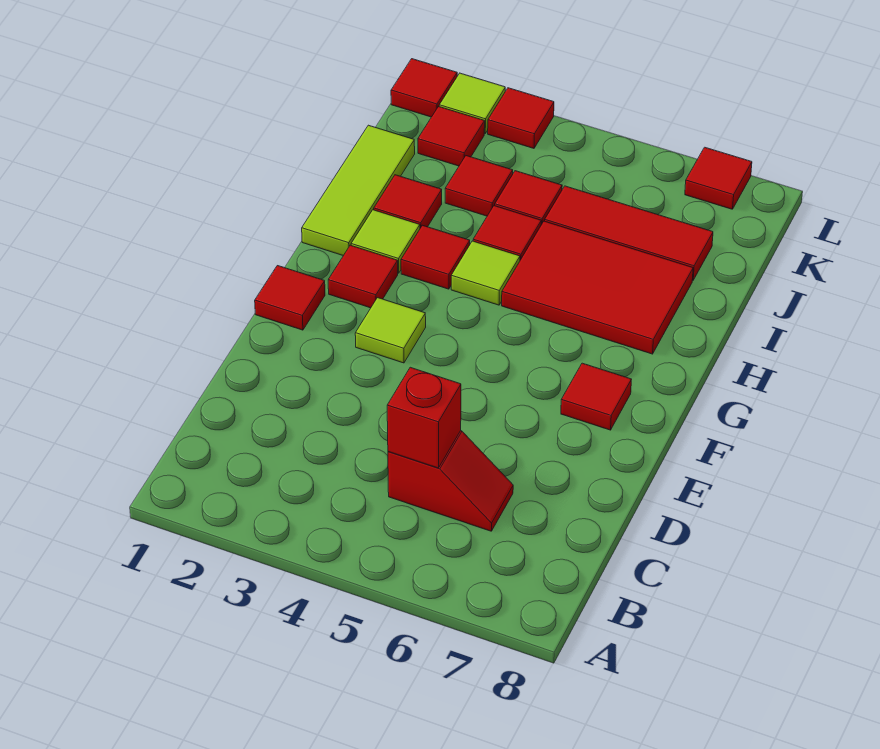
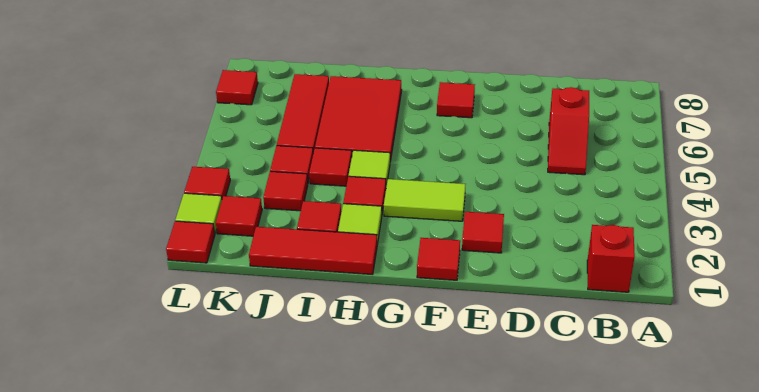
red 1x2 slope [388,431,513,531] -> red 1x2 slope turned to [548,87,589,175]
red 1x1 brick [387,367,461,468] -> red 1x1 brick moved to [587,225,635,292]
lime 1x1 tile [355,298,426,363] -> lime 1x2 tile [384,179,465,221]
red 1x1 tile [328,245,398,308] -> red 1x1 tile moved to [462,212,504,253]
lime 1x3 tile [302,125,415,256] -> red 1x3 tile [249,227,377,275]

